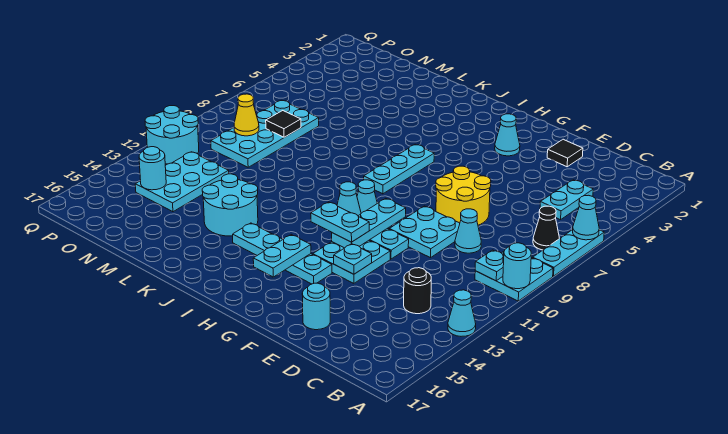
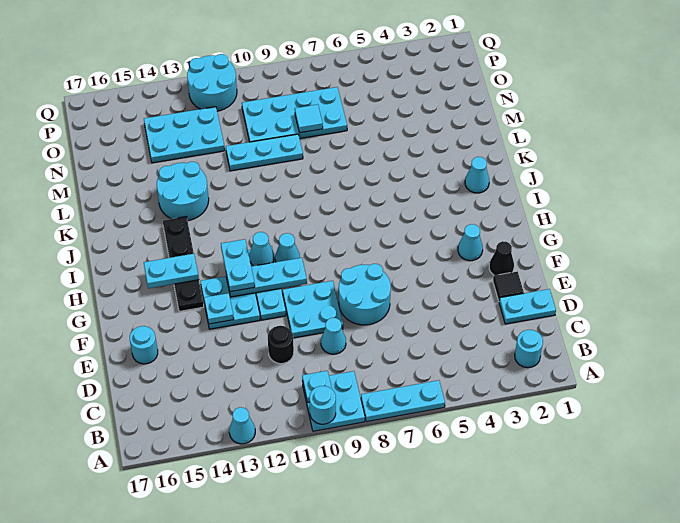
cyan 1x1 cone [573,195,599,240] -> cyan 1x1 cone moved to [465,157,489,193]
black 1x1 cone [533,206,560,250] -> black 1x1 cone moved to [489,241,514,275]
cyan 1x2 plate [540,180,593,220] -> cyan 1x2 plate moved to [499,289,556,324]
black 1x1 round brick [404,268,431,314] -> black 1x1 round brick moved to [268,326,294,364]
yellow 2x2 round brick [436,166,491,225] -> cyan 2x2 round brick [339,264,391,325]
cyan 1x4 plate [233,223,332,284] -> black 1x4 plate [163,217,204,311]
cyan 1x3 plate [364,144,434,194] -> cyan 1x3 plate moved to [226,134,303,171]
black 1x1 tile [266,111,301,137] -> cyan 1x1 tile [295,104,323,133]
yellow 1x1 cone [234,94,259,136] -> none
cyan 1x1 round brick [139,147,166,190] -> cyan 1x1 round brick moved to [515,330,543,368]

